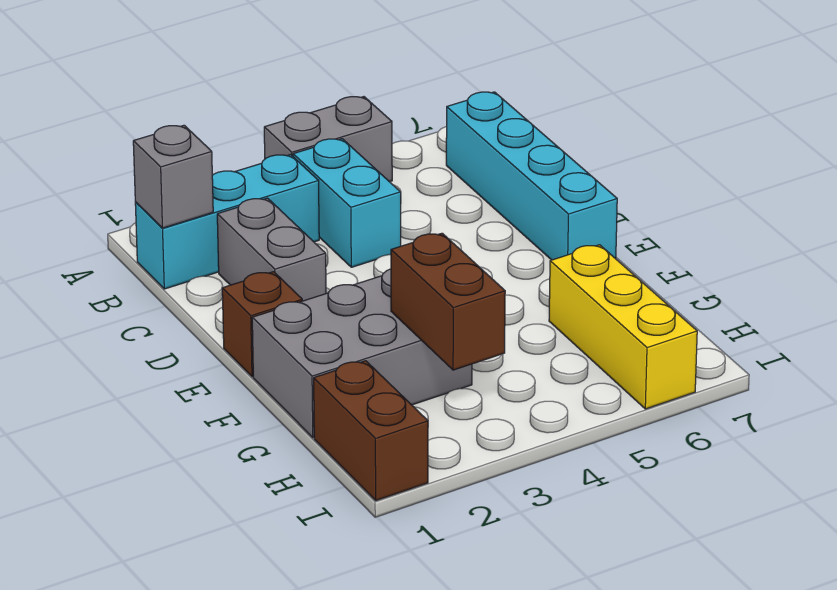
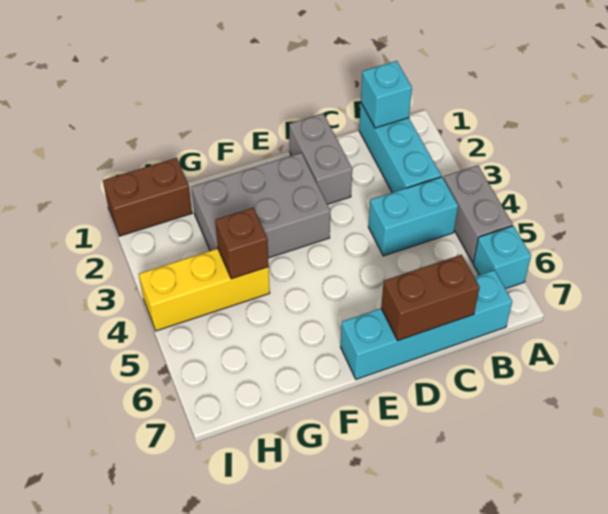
none -> cyan 1x1 brick [473,226,531,289]
grey 1x1 brick [133,125,213,228] -> cyan 1x1 brick [361,61,412,128]
grey 1x2 brick [217,198,326,301] -> grey 1x2 brick turned to [289,114,352,204]
brown 1x1 brick [222,272,302,377] -> brown 1x1 brick moved to [215,208,269,279]
grey 2x3 brick [252,269,472,438] -> grey 2x3 brick turned to [191,153,330,258]
brown 1x2 brick [391,233,505,370] -> brown 1x2 brick moved to [381,255,480,341]
yellow 1x3 brick [549,245,697,409] -> yellow 1x3 brick moved to [139,248,270,331]

